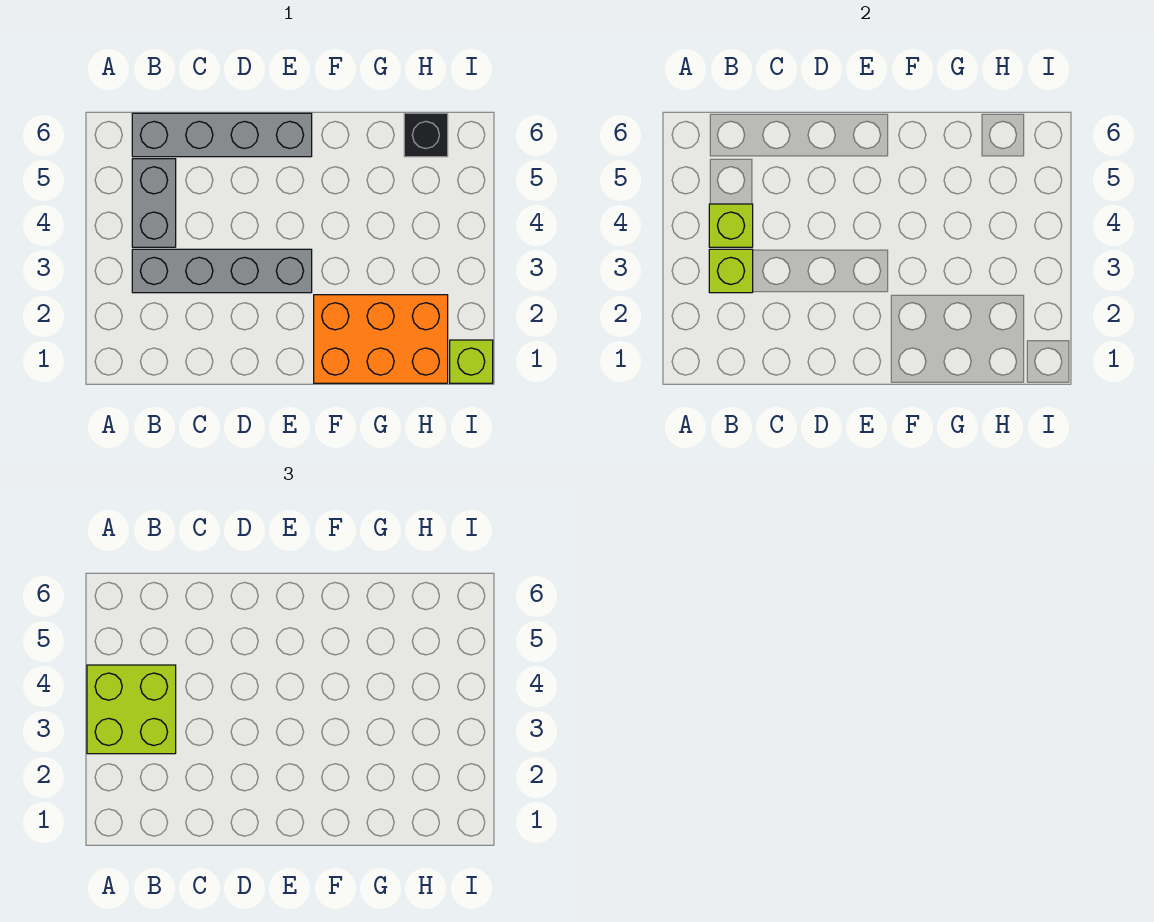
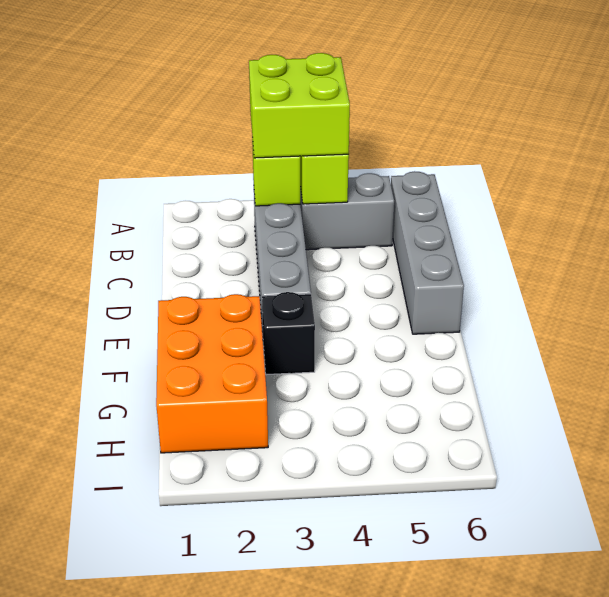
black 1x1 brick [404,113,448,157] -> black 1x1 brick moved to [262,292,315,375]
lime 1x1 brick [450,340,493,383] -> none

